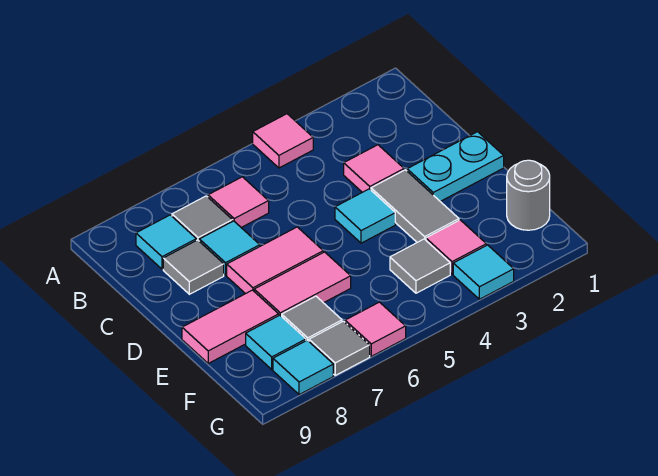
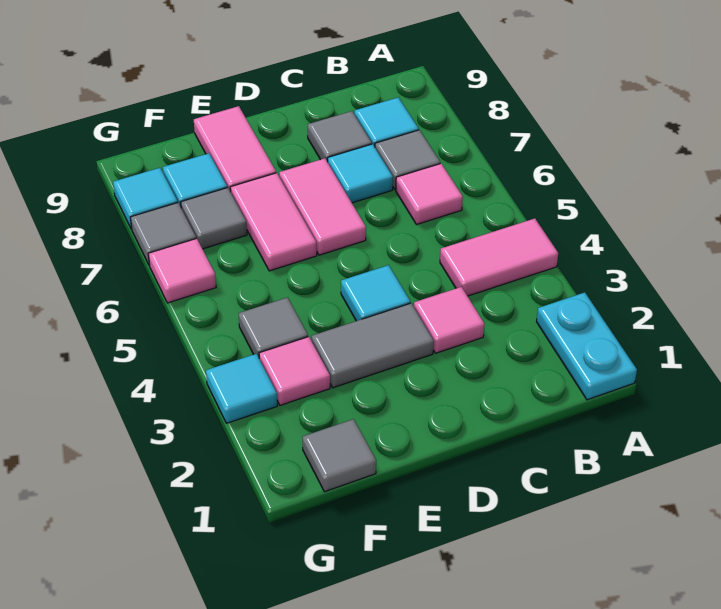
pink 1x1 tile [253,114,313,168] -> pink 1x2 tile [440,218,558,296]
cyan 1x2 plate [407,132,504,201] -> cyan 1x2 plate moved to [537,292,637,400]
grey 1x1 round brick [507,160,550,230] -> grey 1x1 tile [302,419,376,492]

